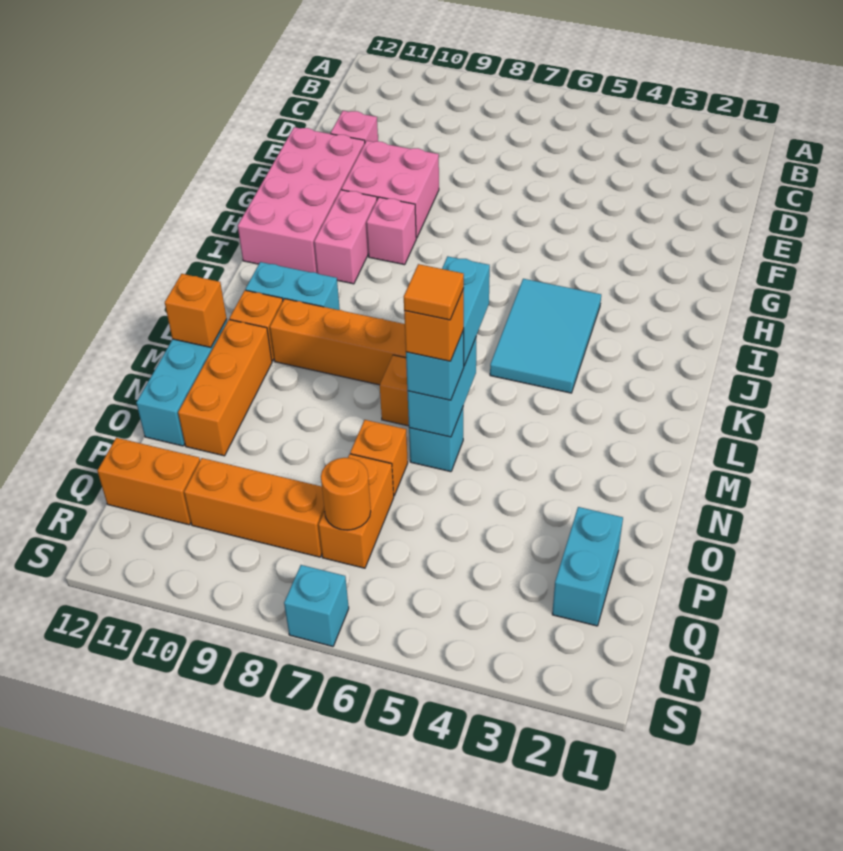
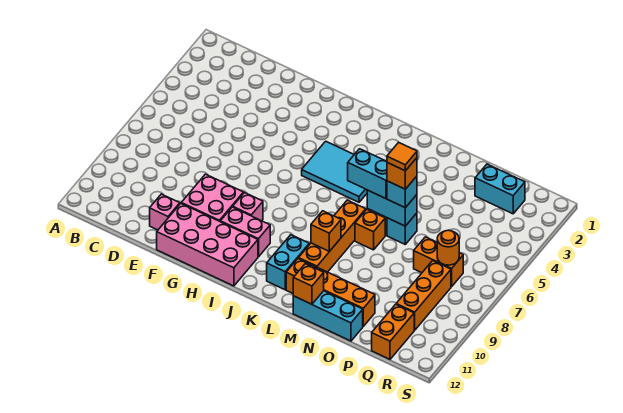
orange 1x1 brick [350,420,408,496] -> orange 1x1 brick moved to [311,211,341,251]
cyan 1x1 brick [284,565,349,646] -> none

